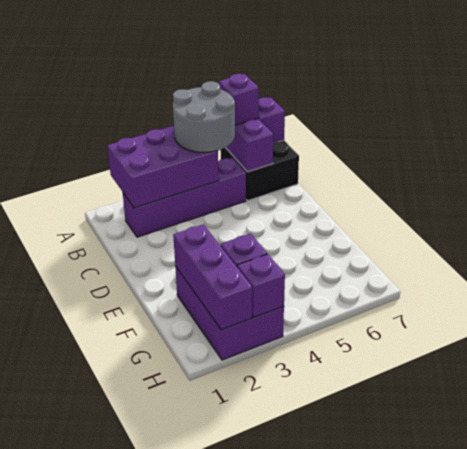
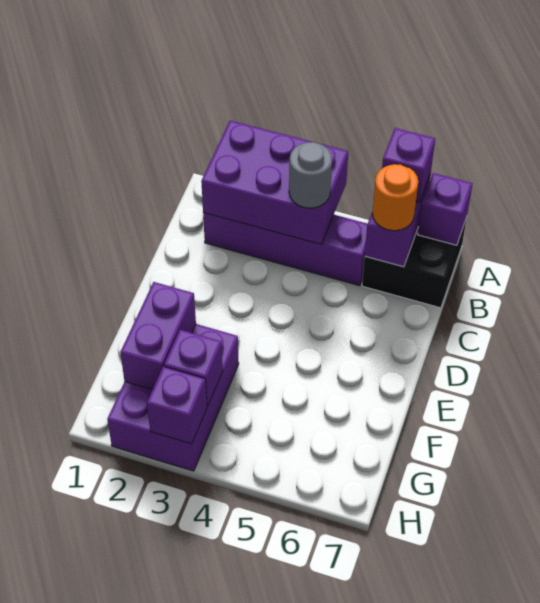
grey 2x2 round brick [173,81,235,152] -> grey 1x1 round brick [289,142,332,208]
none -> orange 1x1 round brick [372,164,418,231]
purple 1x3 brick [173,224,252,330] -> purple 1x2 brick [120,282,196,390]

